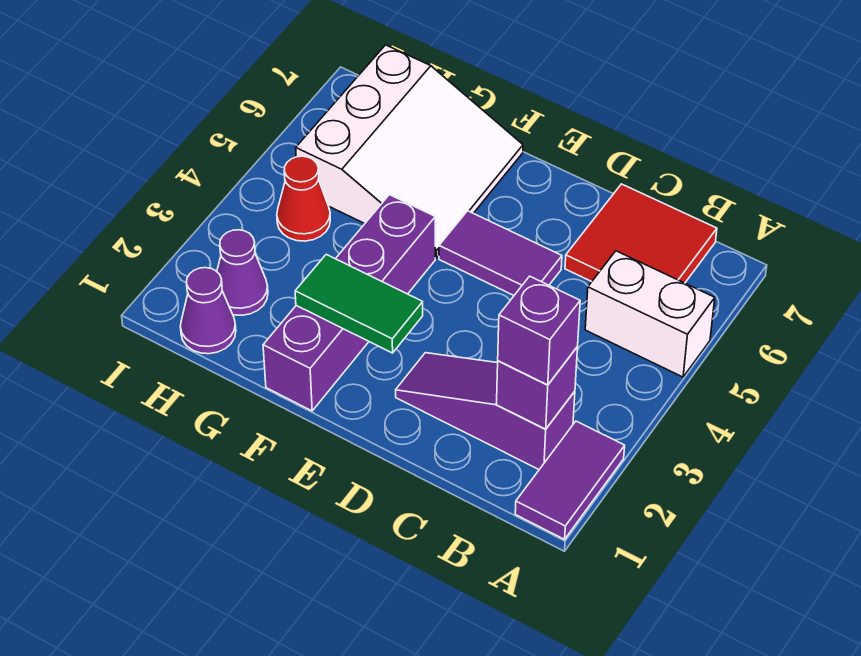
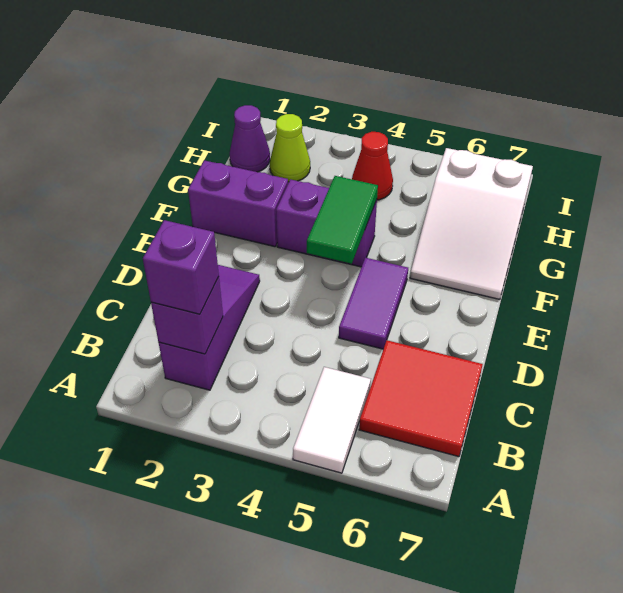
purple 1x2 tile [515,421,625,539] -> none
white 1x2 brick [585,251,715,377] -> white 1x2 tile [293,367,371,473]
green 1x2 tile [295,254,423,353] -> green 1x2 tile moved to [307,176,378,264]
white 3x3 slope [296,45,523,258] -> white 2x3 slope [410,148,533,299]
purple 1x1 cone [217,230,268,315] -> lime 1x1 cone [270,114,310,182]

